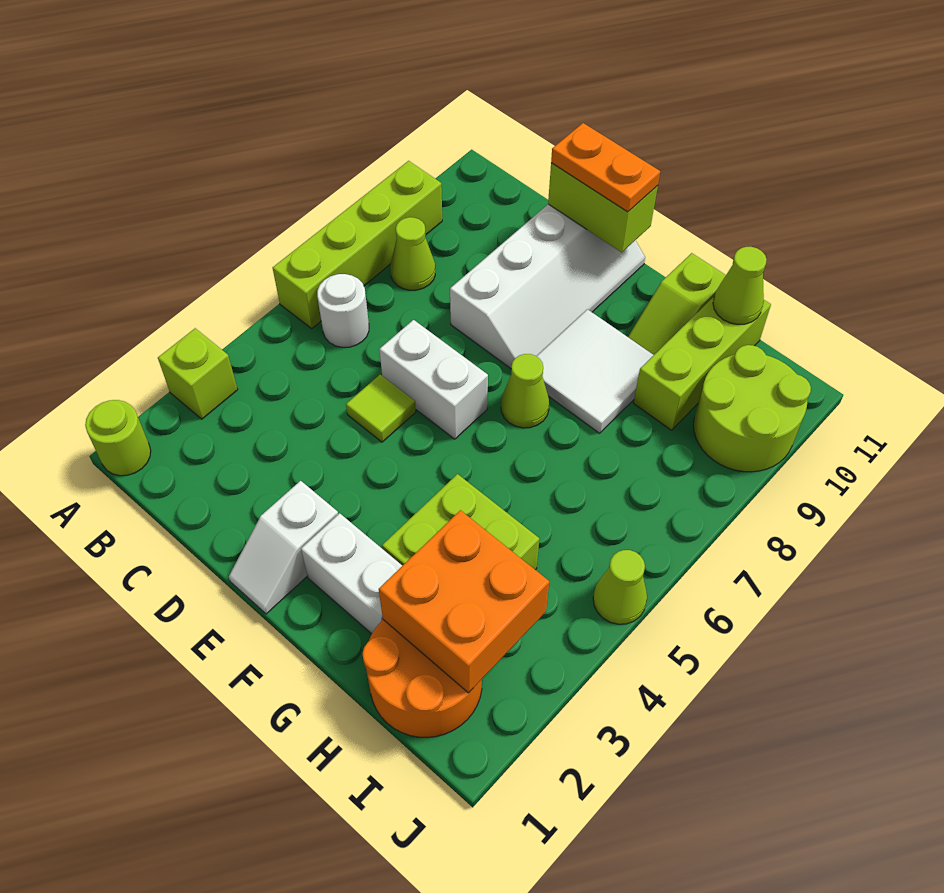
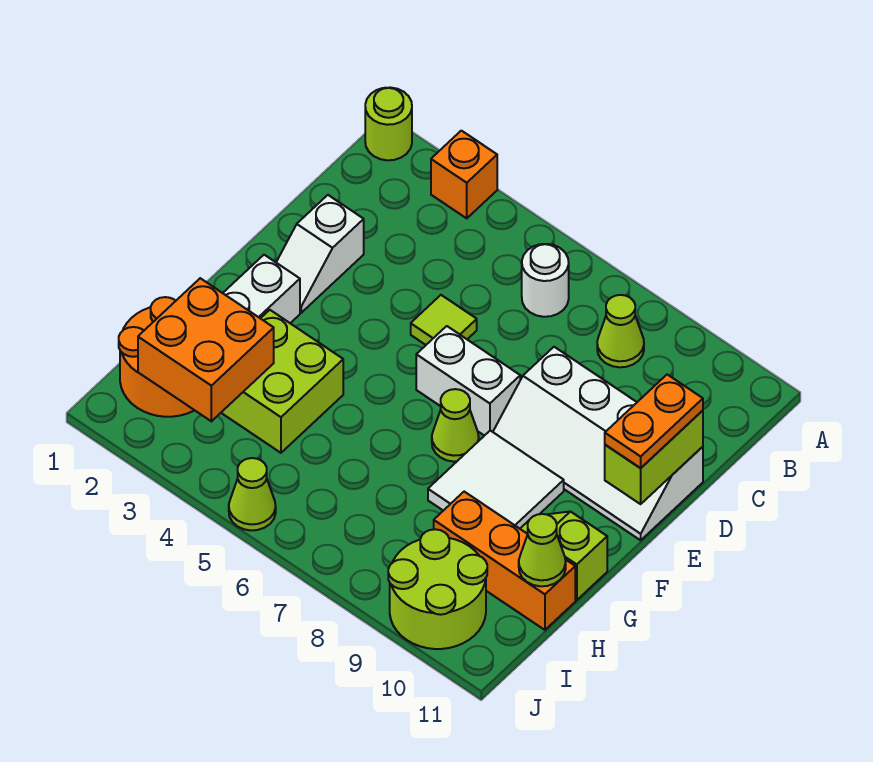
lime 1x1 brick [158,328,238,419] -> orange 1x1 brick [431,131,497,218]
lime 1x4 brick [272,161,442,328] -> none
white 1x2 brick [379,320,488,439] -> white 1x2 brick turned to [416,326,520,436]
white 1x2 slope [229,481,338,614] -> white 1x2 slope turned to [276,195,364,313]
lime 1x3 brick [633,297,771,430] -> orange 1x3 brick [434,492,575,630]

